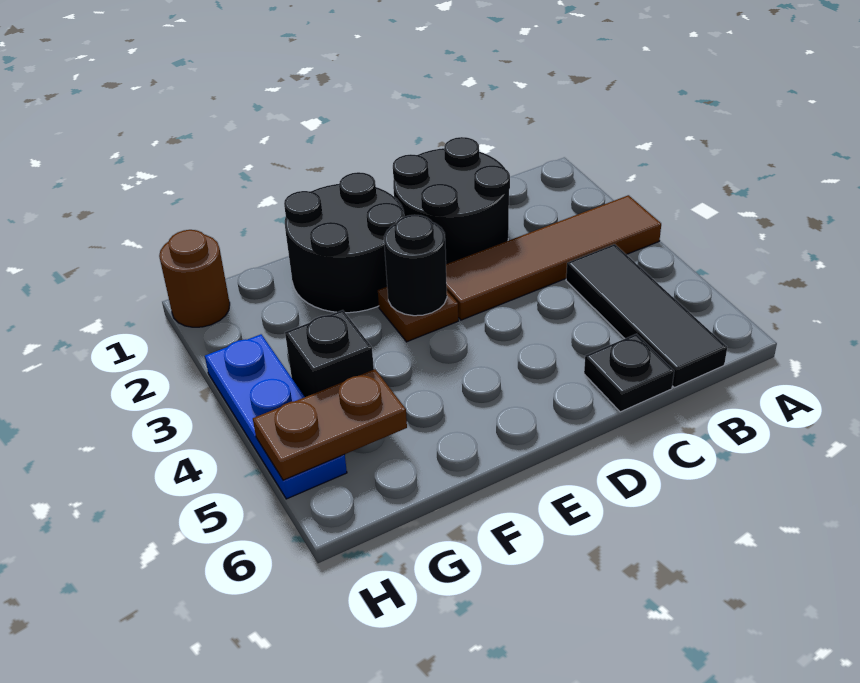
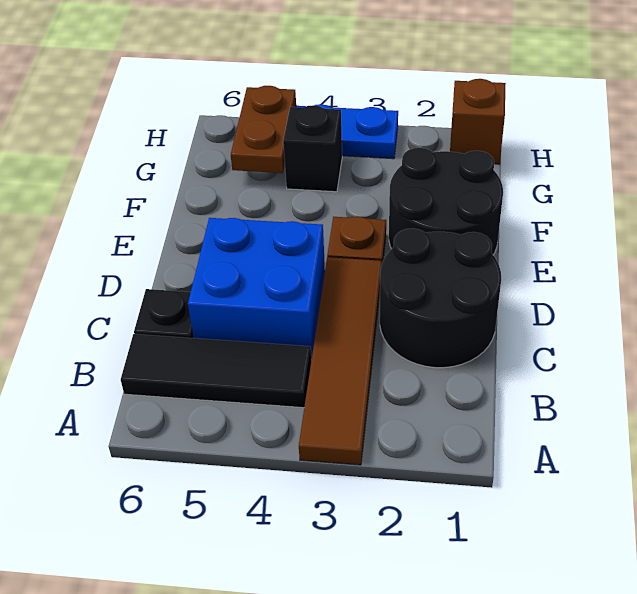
none -> blue 2x2 brick [188,218,325,358]
black 1x1 round brick [384,215,447,316] -> none
brown 1x1 round brick [159,230,230,327] -> brown 1x1 brick [450,79,506,164]

